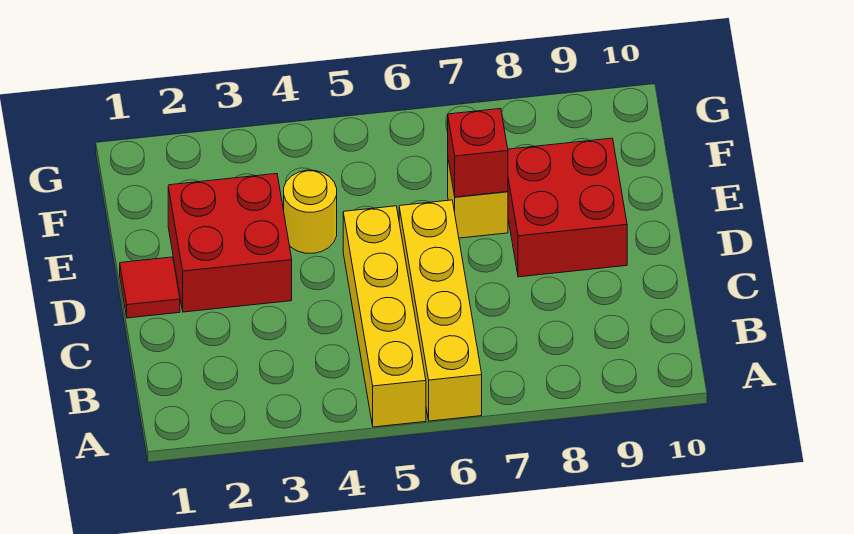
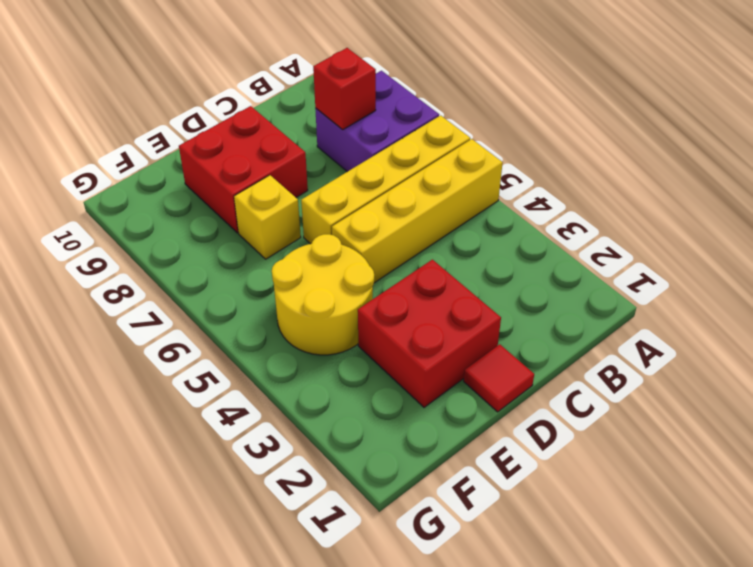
none -> purple 2x2 brick [315,71,439,172]
yellow 1x1 round brick [284,170,337,253] -> yellow 2x2 round brick [272,234,374,355]
red 1x1 brick [448,109,508,197] -> red 1x1 brick moved to [313,48,376,130]

